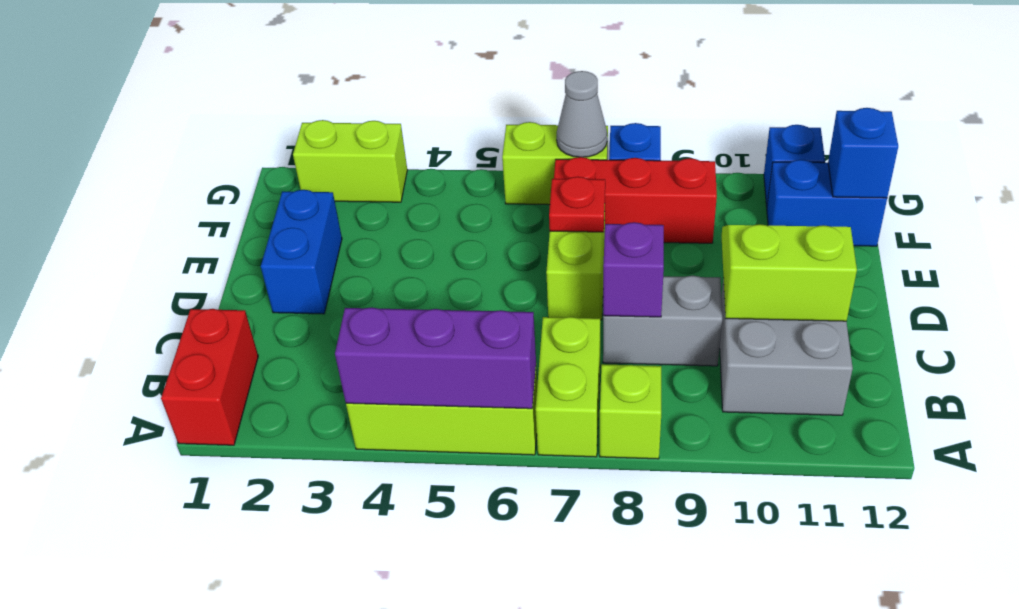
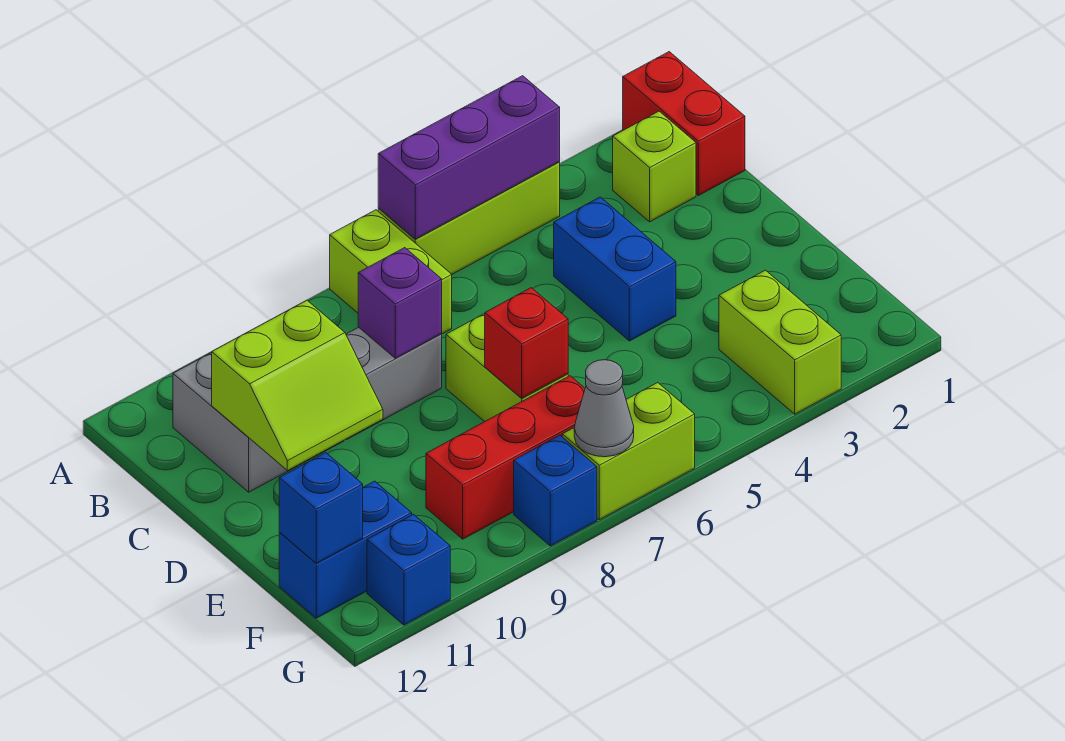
lime 1x1 brick [600,364,661,459] -> lime 1x1 brick moved to [613,111,696,222]
blue 1x2 brick [261,190,342,314] -> blue 1x2 brick moved to [554,197,676,341]
red 1x1 plate [549,177,605,232] -> red 1x1 brick [485,288,568,398]
lime 1x2 brick [293,120,407,202] -> lime 1x2 brick turned to [719,270,841,414]

